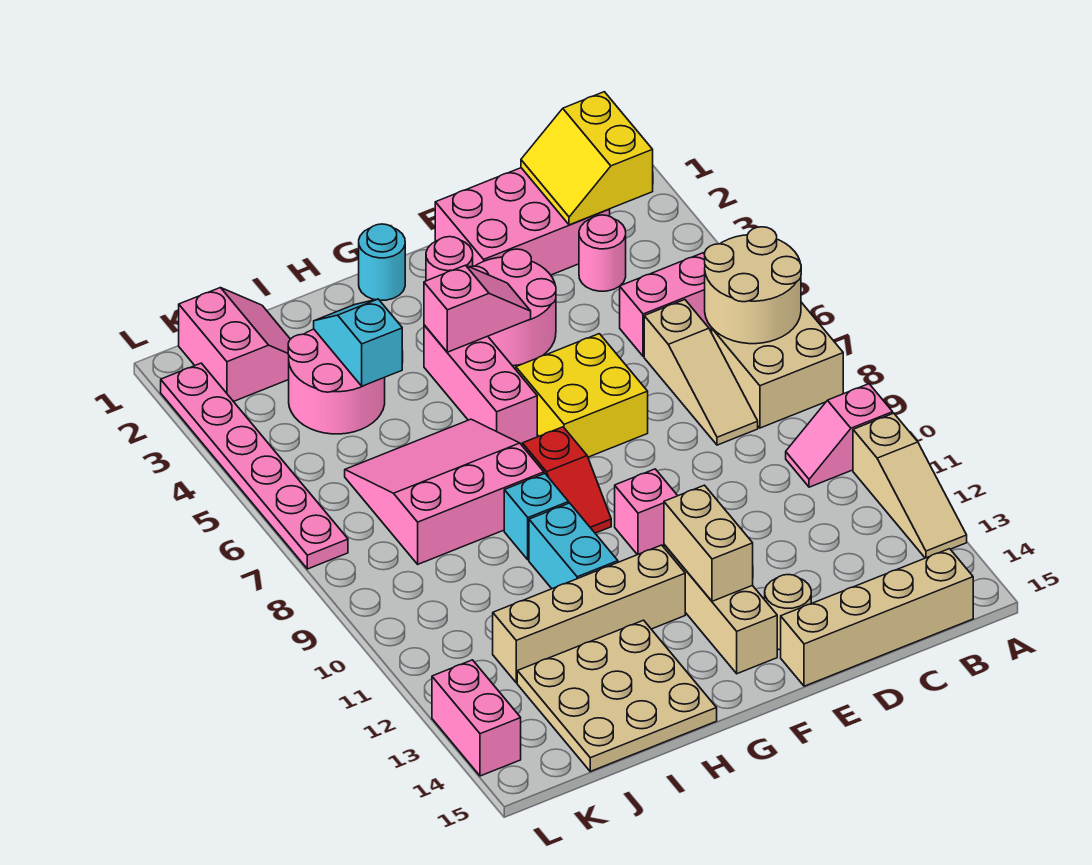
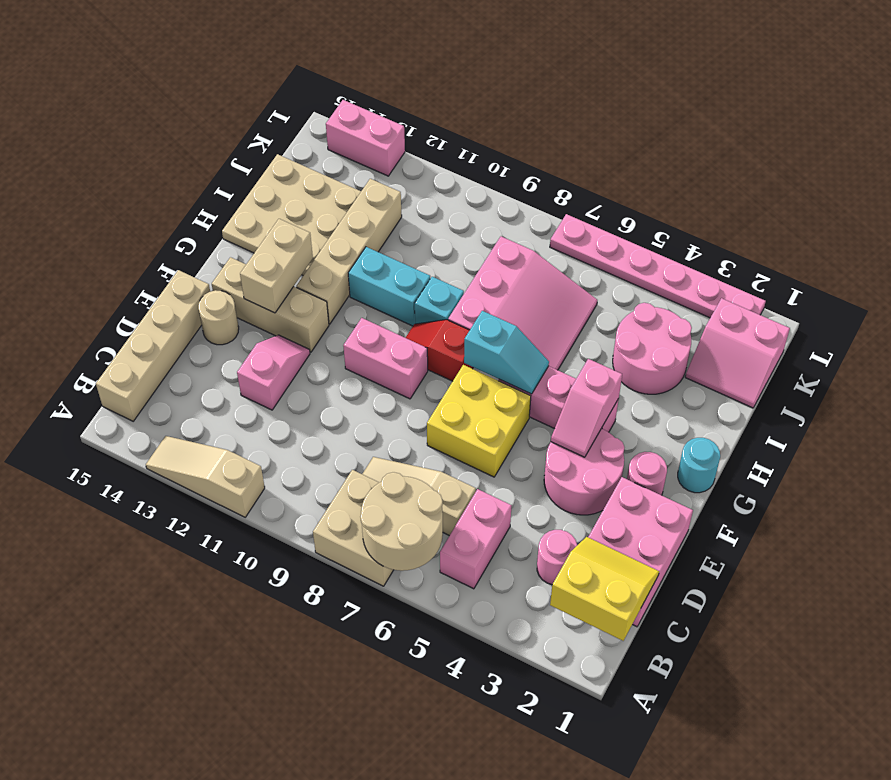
pink 1x2 slope [786,384,893,487] -> pink 1x2 slope moved to [237,335,310,410]
pink 1x1 brick [615,469,678,555] -> pink 1x2 brick [343,318,428,399]
tan 1x2 brick [664,485,753,601] -> tan 1x2 brick turned to [240,219,313,313]
cyan 1x2 slope [314,299,402,386] -> cyan 1x2 slope moved to [464,311,549,394]

